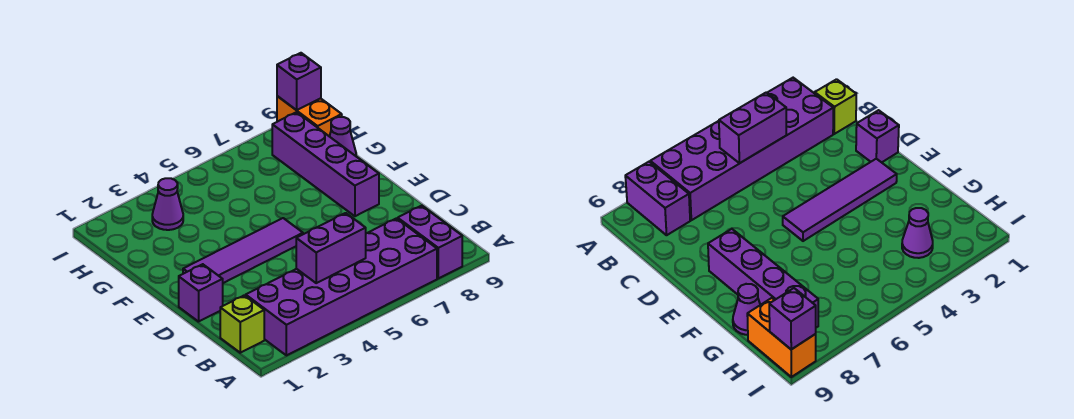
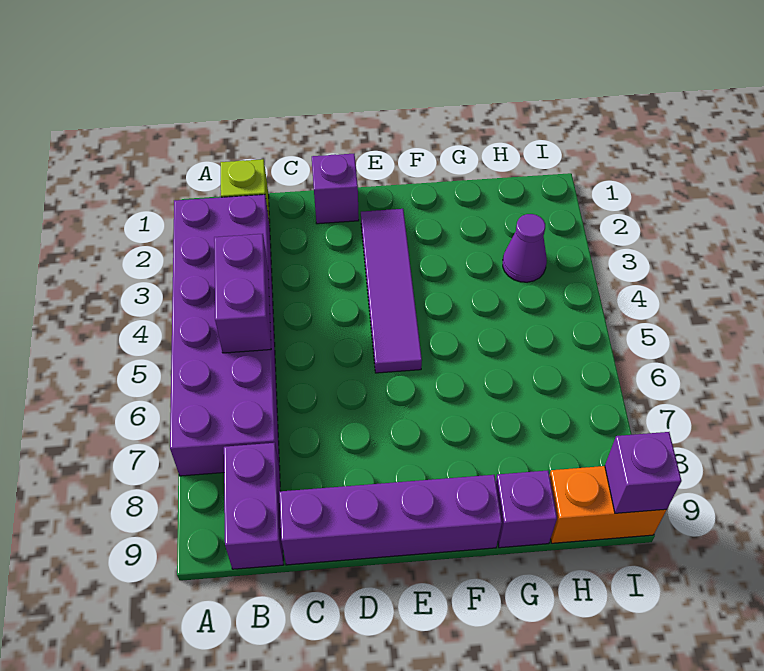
purple 1x2 brick [398,206,462,278] -> purple 1x2 brick turned to [224,443,283,569]
purple 1x4 brick [272,112,379,216] -> purple 1x4 brick moved to [279,475,502,565]
purple 1x1 cone [329,117,356,156] -> purple 1x1 brick [496,470,557,548]

